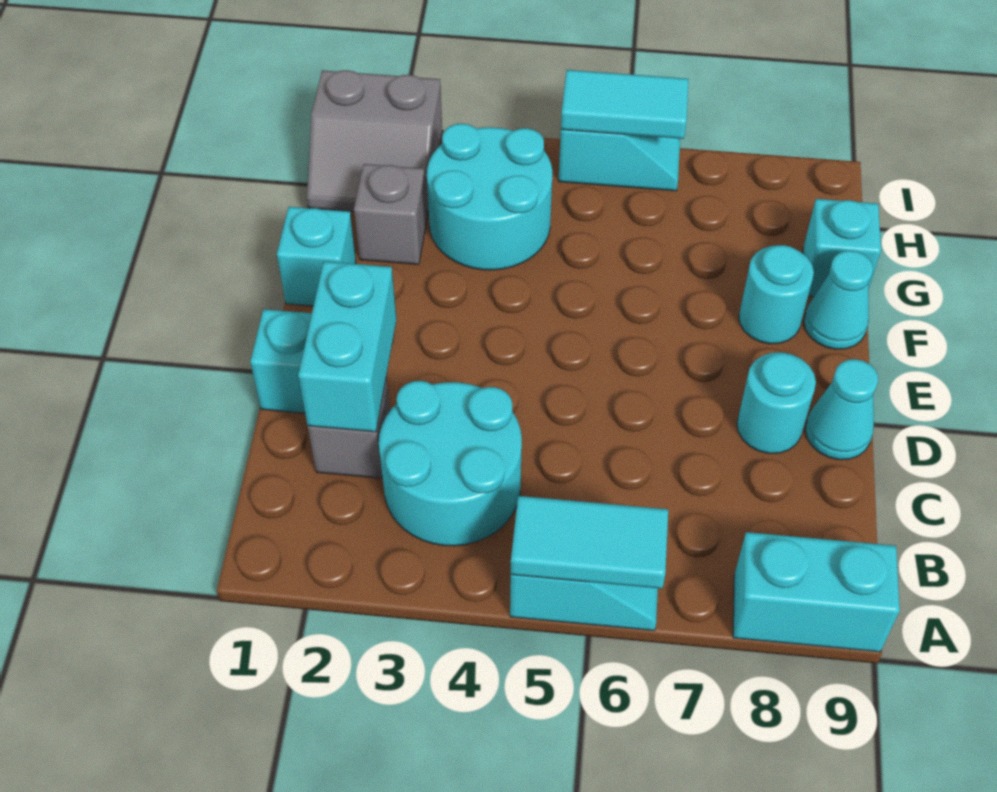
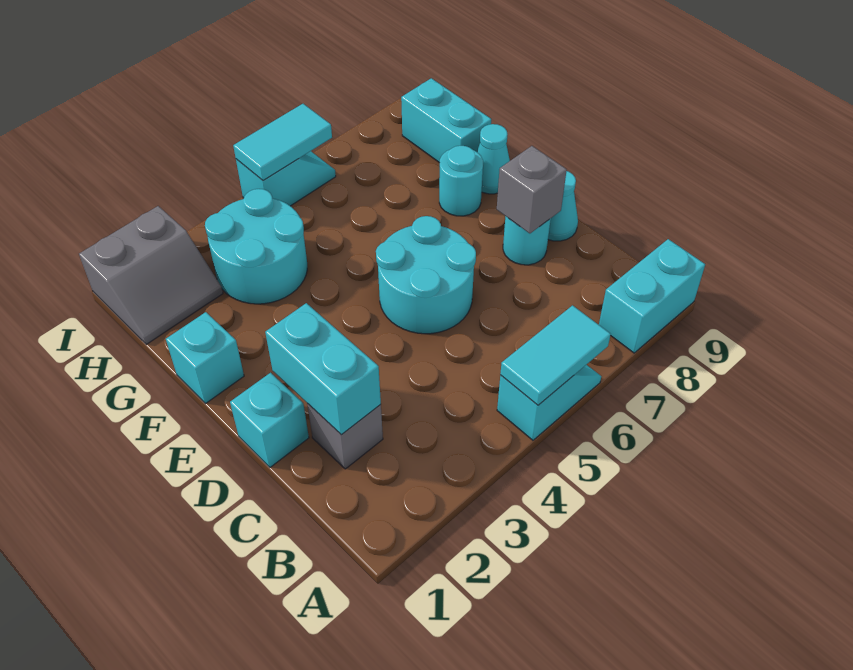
cyan 2x2 round brick [379,381,522,546] -> cyan 2x2 round brick moved to [376,216,476,334]
grey 1x1 brick [354,164,427,265] -> grey 1x1 brick moved to [497,146,567,233]
cyan 1x1 brick [803,199,881,296] -> cyan 1x2 brick [401,78,491,163]

